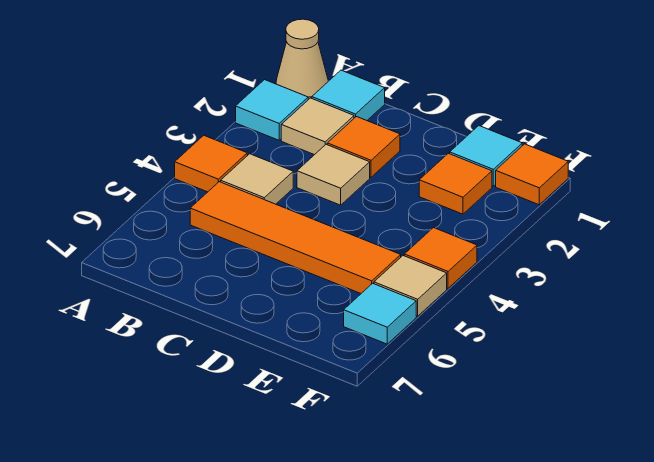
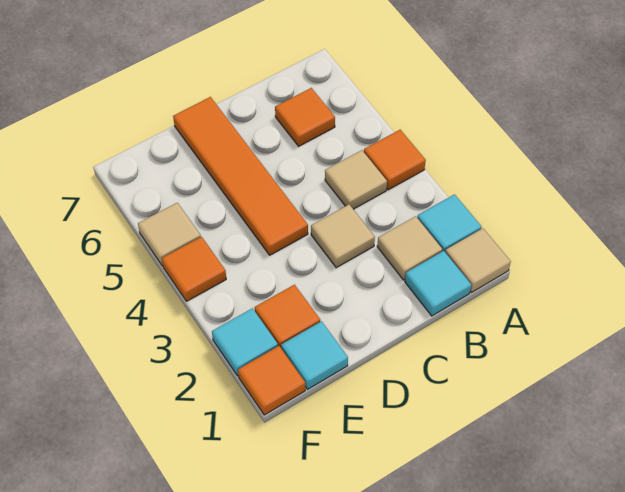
tan 1x1 cone [276,19,328,100] -> tan 1x1 tile [445,228,511,292]
orange 1x4 tile [190,182,401,293] -> orange 1x4 tile turned to [173,97,308,255]
orange 1x1 tile [327,117,400,177] -> orange 1x1 tile moved to [275,88,335,146]
cyan 1x1 tile [344,283,416,344] -> cyan 1x1 tile moved to [212,308,278,376]

